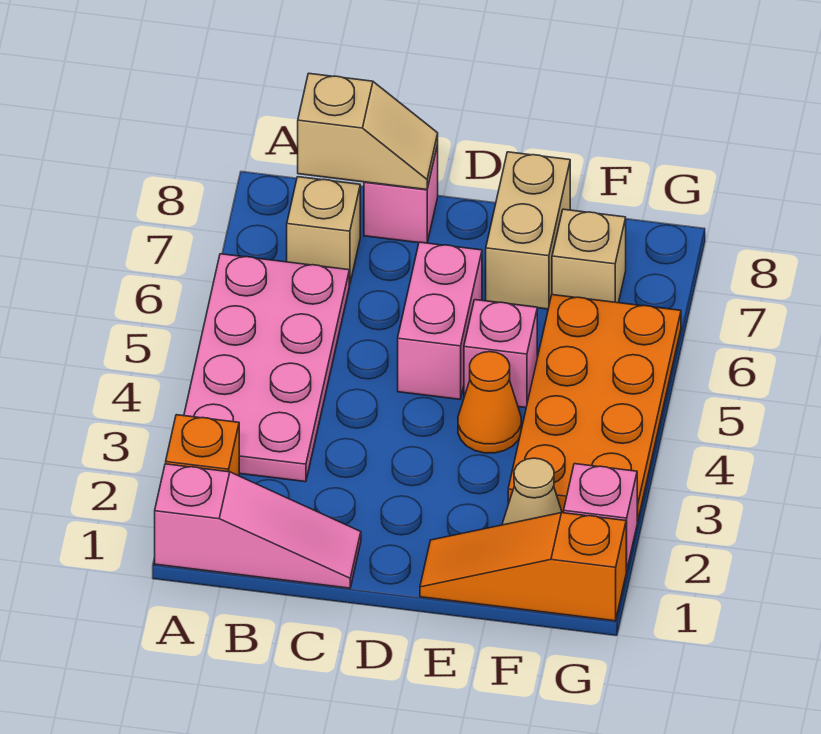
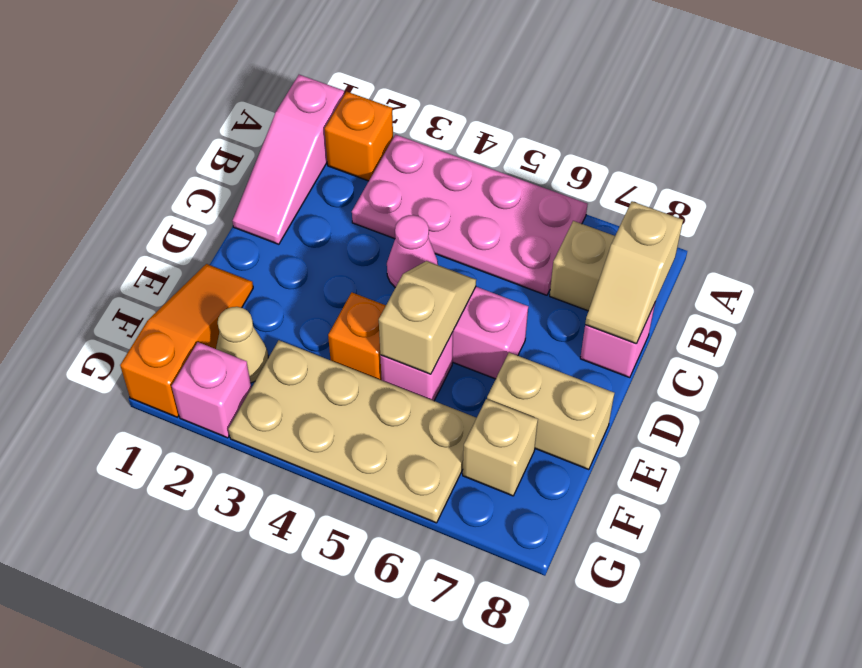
none -> pink 1x1 cone [387,215,438,288]
none -> tan 1x2 slope [379,261,476,374]
orange 1x1 cone [458,352,521,453] -> orange 1x1 brick [328,293,386,380]
orange 2x4 plate [508,295,681,522] -> tan 2x4 plate [228,340,476,523]

